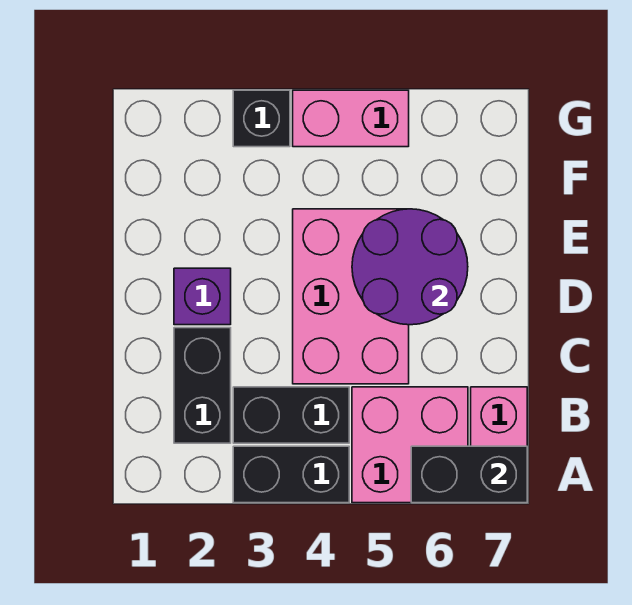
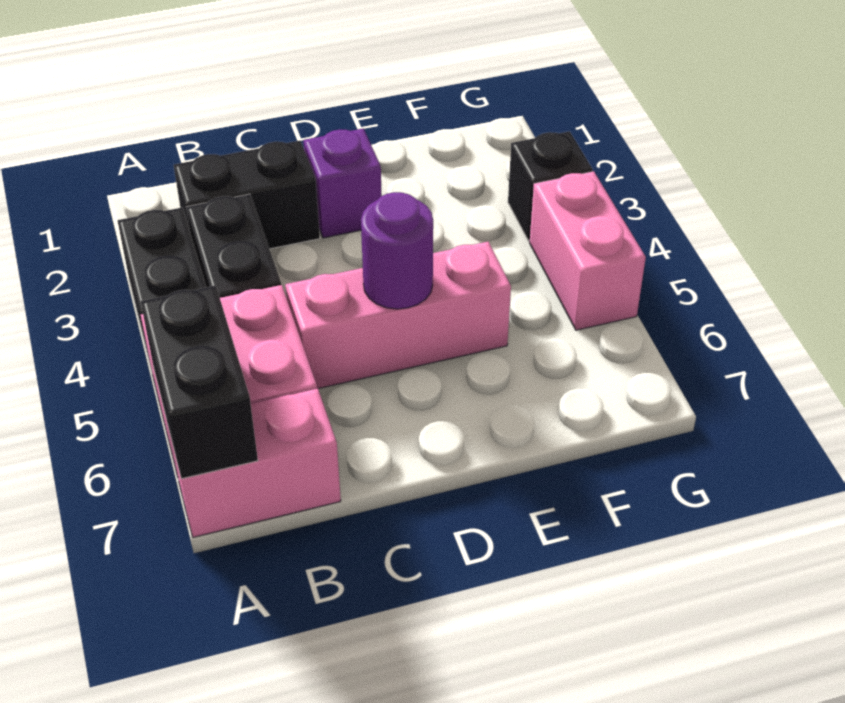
pink 2x3 brick [293,209,409,384] -> pink 1x3 brick [285,242,511,389]
purple 2x2 round brick [352,209,468,325] -> purple 1x1 round brick [361,192,433,309]

